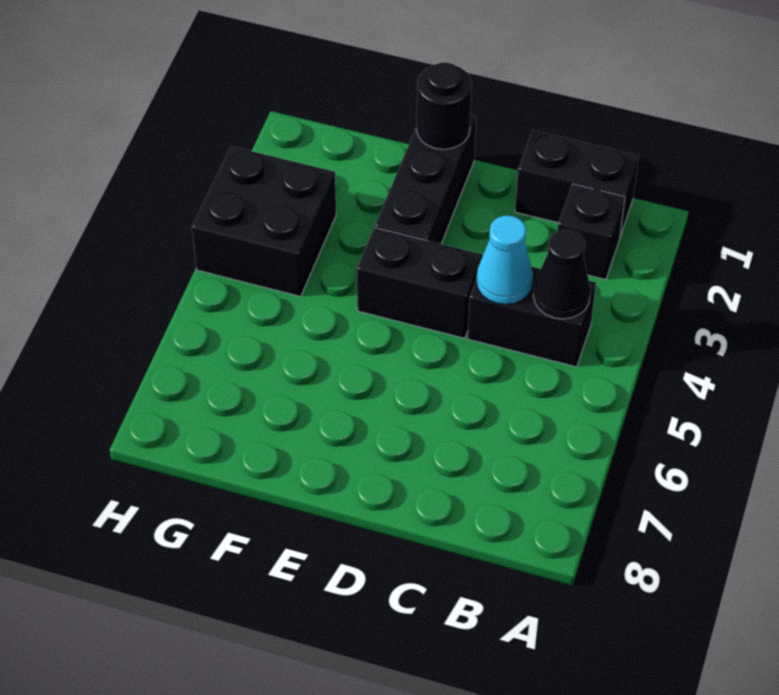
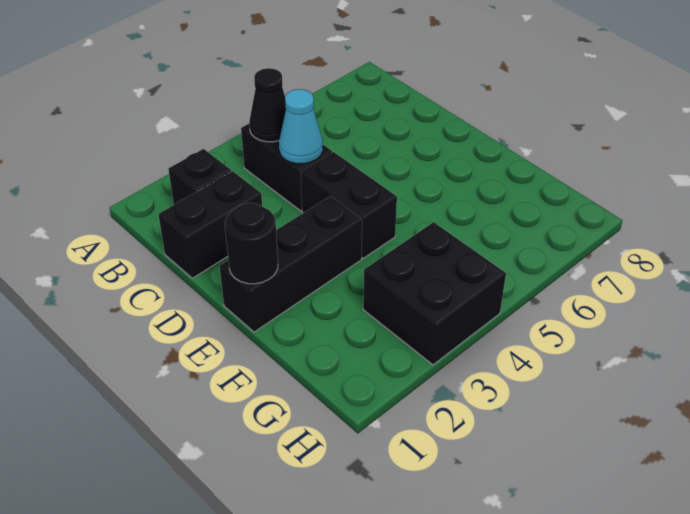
black 1x2 brick [515,131,639,236] -> black 1x2 brick turned to [158,171,262,278]

